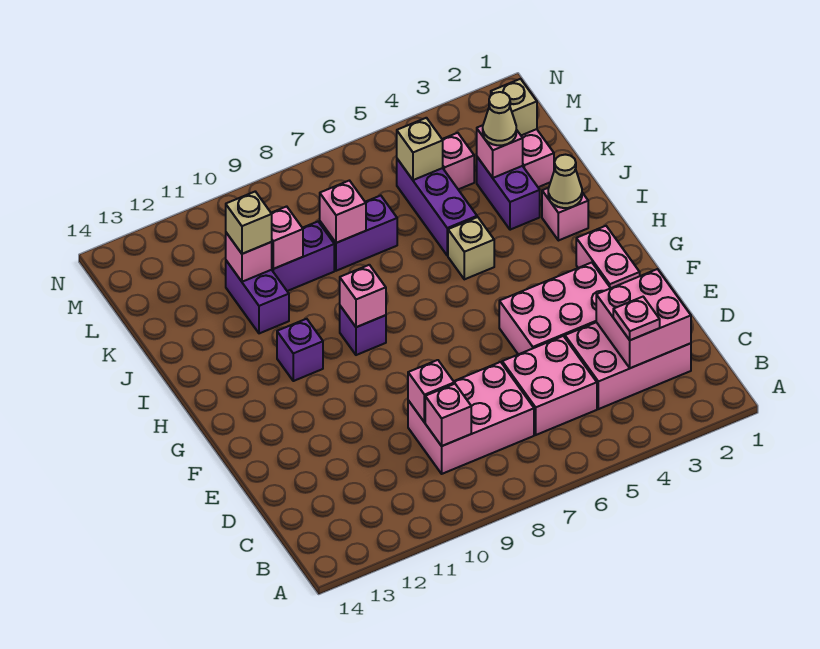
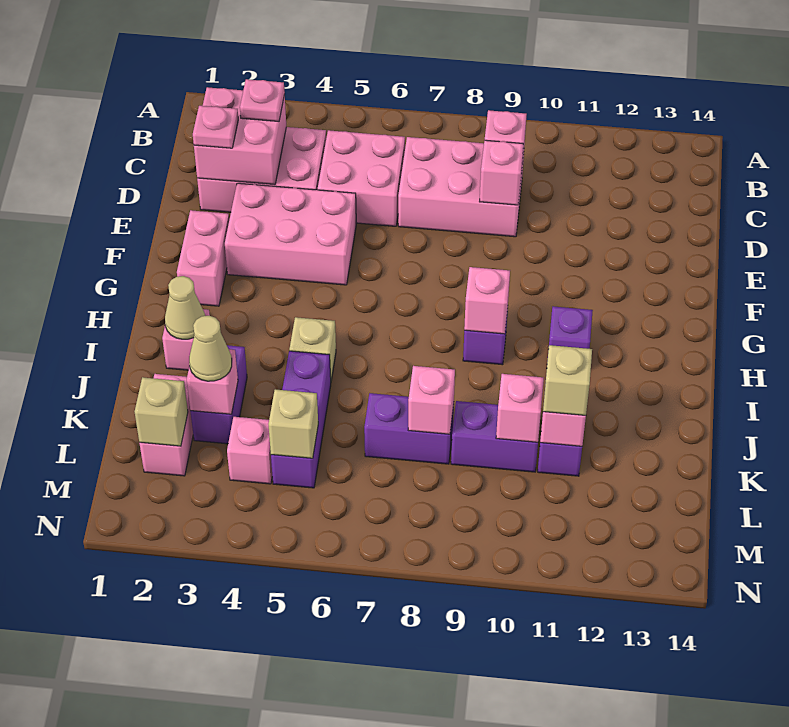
none -> pink 1x1 plate [193,106,238,148]

